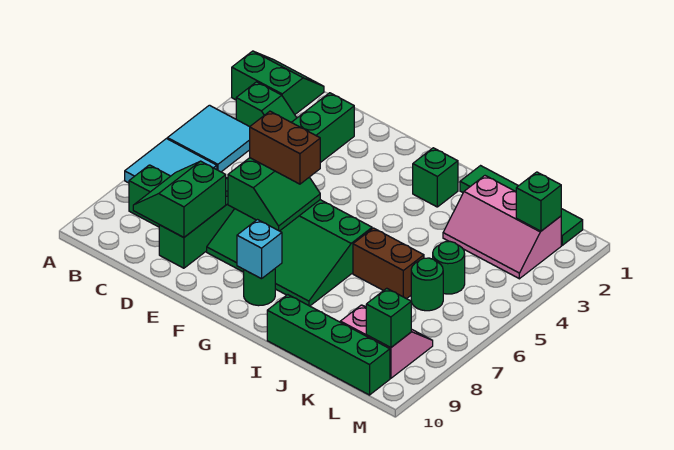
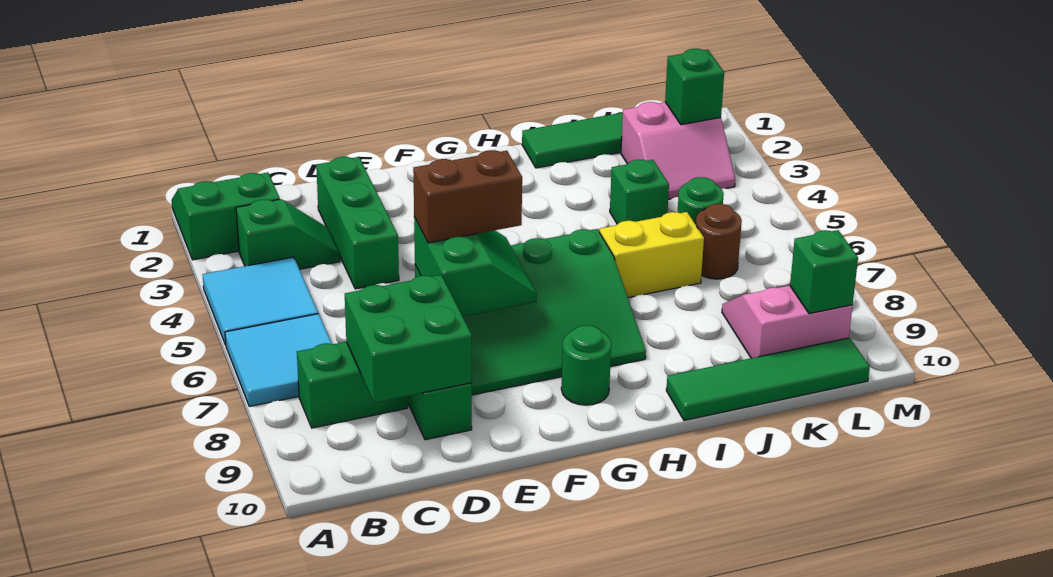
green 2x2 slope [133,161,226,237] -> green 2x2 brick [345,275,472,403]
cyan 1x1 brick [237,220,282,279] -> none
green 1x1 brick [413,148,458,207] -> green 1x1 brick moved to [610,159,669,224]
brown 1x2 brick [353,228,424,299] -> yellow 1x2 brick [600,212,704,298]
green 1x4 brick [267,295,390,395] -> green 1x4 tile [666,338,870,421]
pink 2x3 slope [443,176,561,279] -> pink 2x2 slope [621,102,735,199]
green 1x1 round brick [411,258,443,311] -> brown 1x1 round brick [696,204,742,279]

